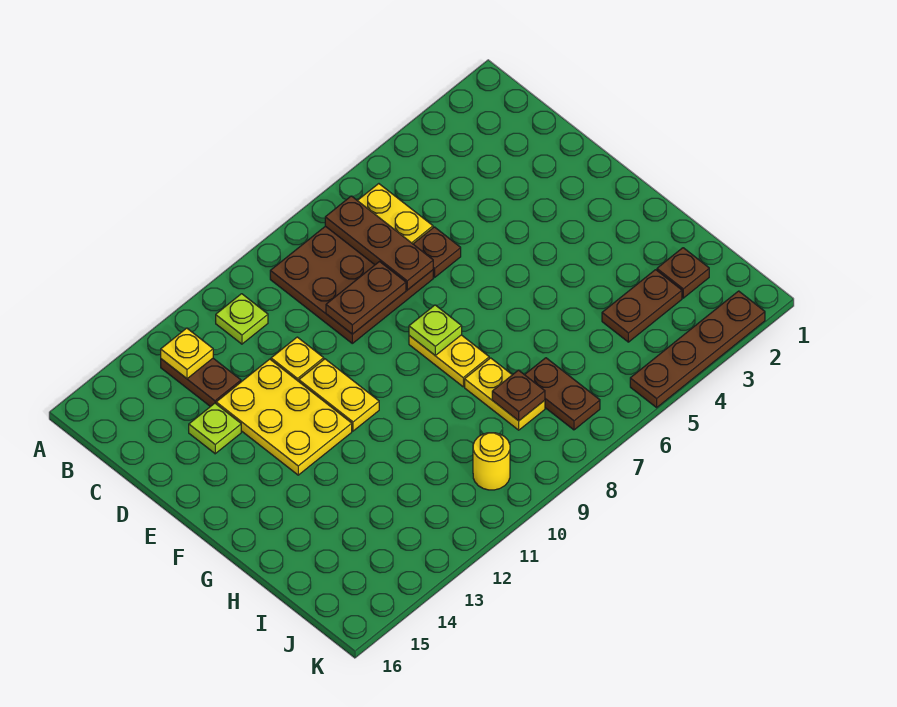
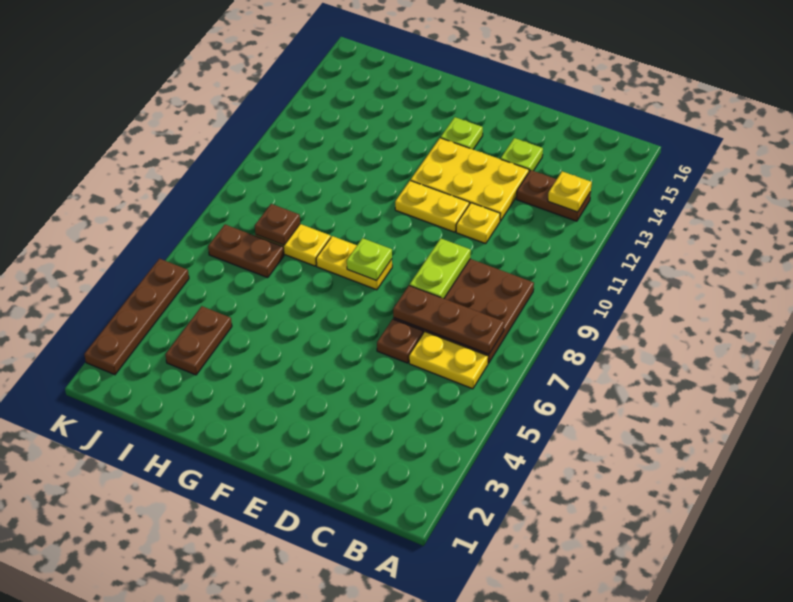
lime 1x1 plate [216,294,268,344] -> lime 1x1 plate moved to [441,117,483,149]
brown 1x2 plate [326,262,406,334] -> lime 1x2 plate [410,238,471,298]
brown 1x1 plate [657,248,709,298] -> none
yellow 1x1 round brick [473,433,510,490] -> none

